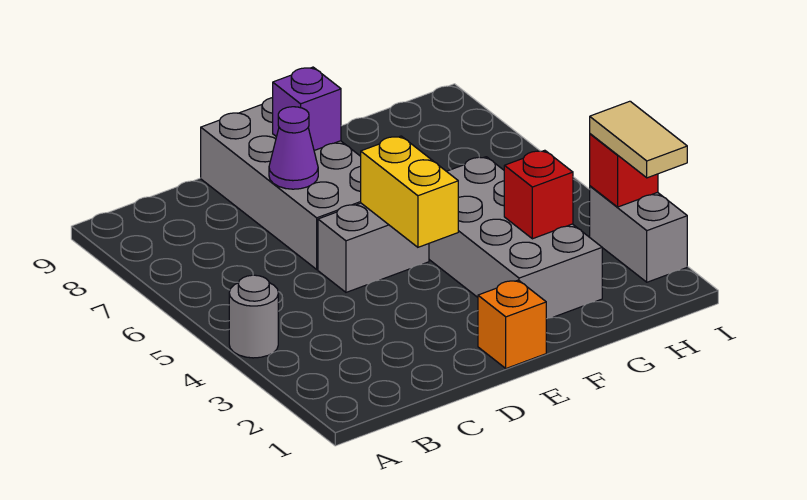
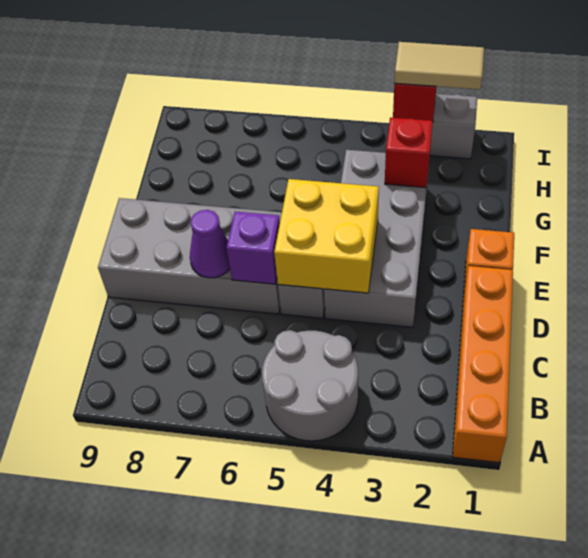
none -> orange 1x4 brick [453,266,513,463]
grey 1x1 round brick [229,275,278,358] -> grey 2x2 round brick [262,330,358,441]
yellow 1x2 brick [361,136,458,247] -> yellow 2x2 brick [274,179,379,293]
purple 1x1 brick [273,67,341,150] -> purple 1x1 brick moved to [227,212,280,284]
grey 2x4 brick [429,157,602,319] -> grey 2x4 brick turned to [324,150,429,327]

